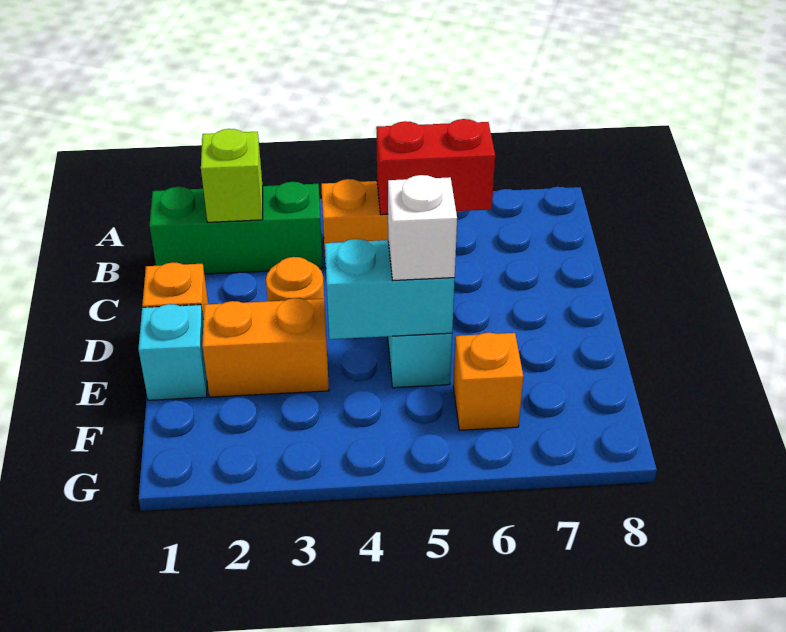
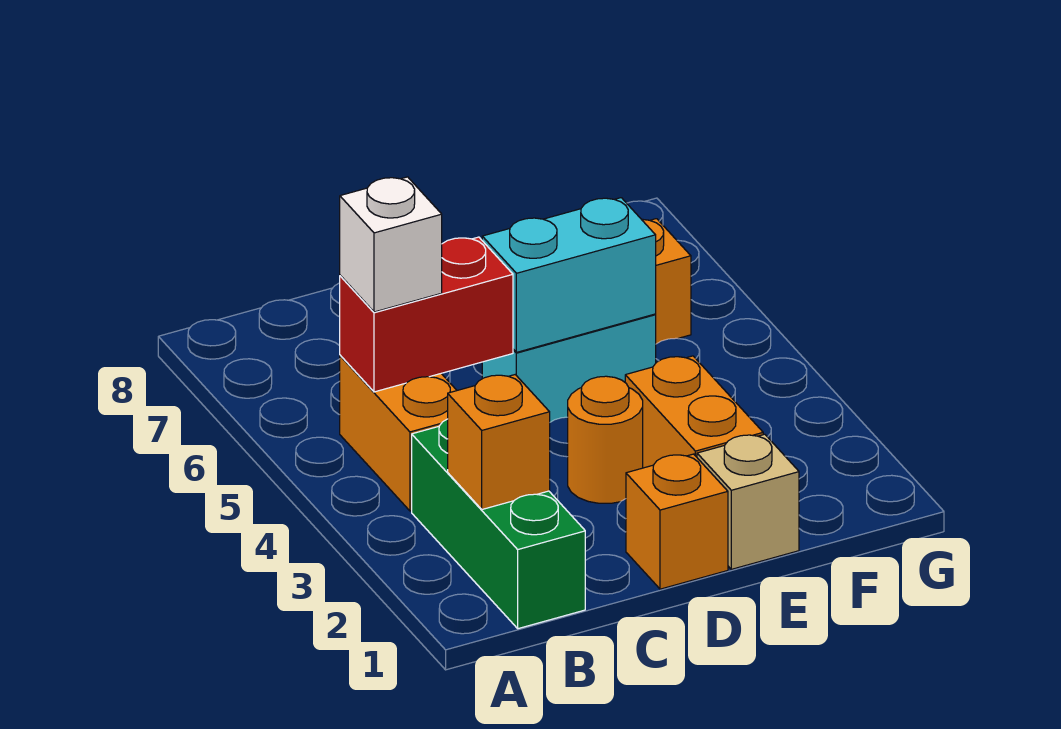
lime 1x1 brick [201,129,263,222] -> orange 1x1 brick [448,375,550,509]
red 1x2 brick [376,119,495,215] -> red 1x2 brick turned to [340,237,513,392]
cyan 1x1 brick [139,304,207,400] -> tan 1x1 brick [697,434,799,569]
cyan 1x2 brick [325,239,455,339] -> cyan 1x2 brick turned to [482,198,656,352]
white 1x1 brick [388,175,457,280] -> white 1x1 brick moved to [340,177,442,312]

